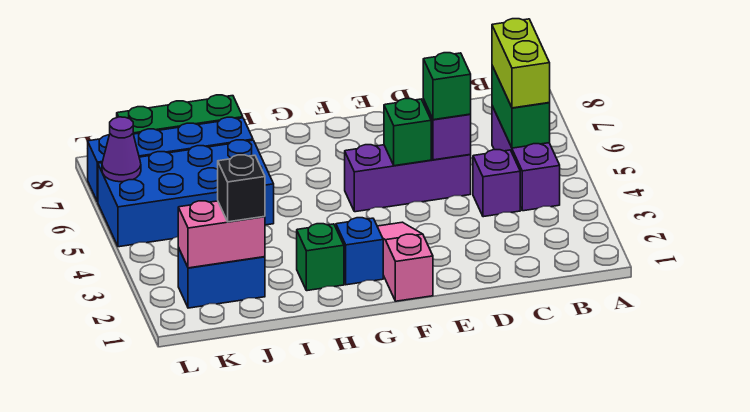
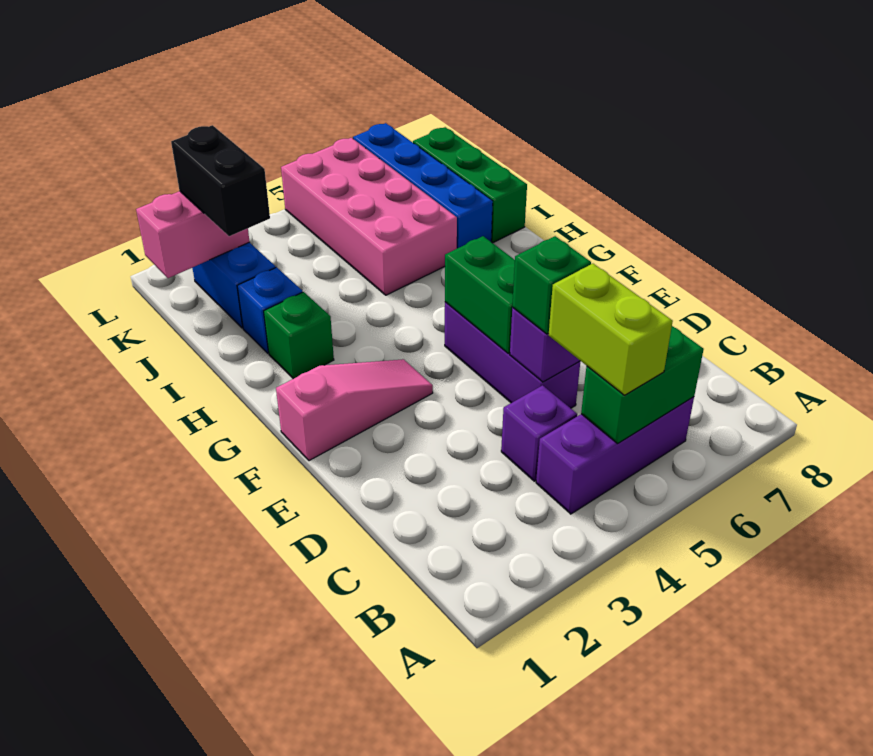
lime 1x2 brick [492,19,550,108] -> lime 1x2 brick turned to [549,264,673,395]
green 1x1 brick [384,99,431,166] -> green 1x2 brick [445,236,515,353]
blue 1x1 brick [336,218,383,285] -> blue 1x1 brick moved to [237,267,302,353]
blue 2x4 brick [98,140,274,247] -> pink 2x4 brick [281,138,457,295]
pink 1x2 brick [178,201,265,268] -> pink 1x2 brick turned to [136,191,250,278]
black 1x1 brick [218,155,265,222] -> black 1x2 brick [171,125,270,236]
purple 1x1 cone [102,117,141,182] -> none

